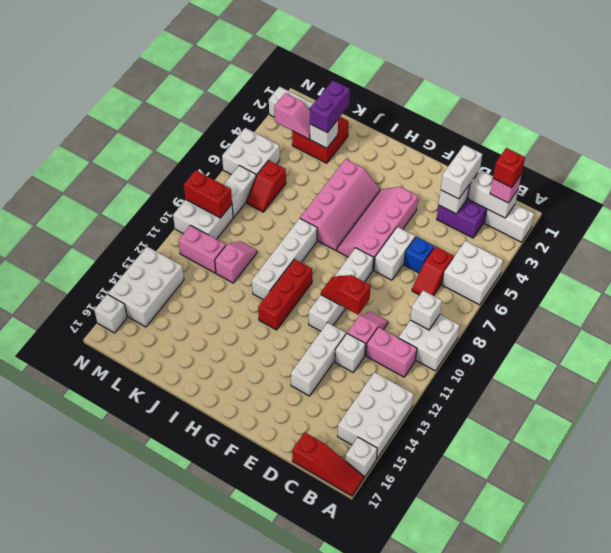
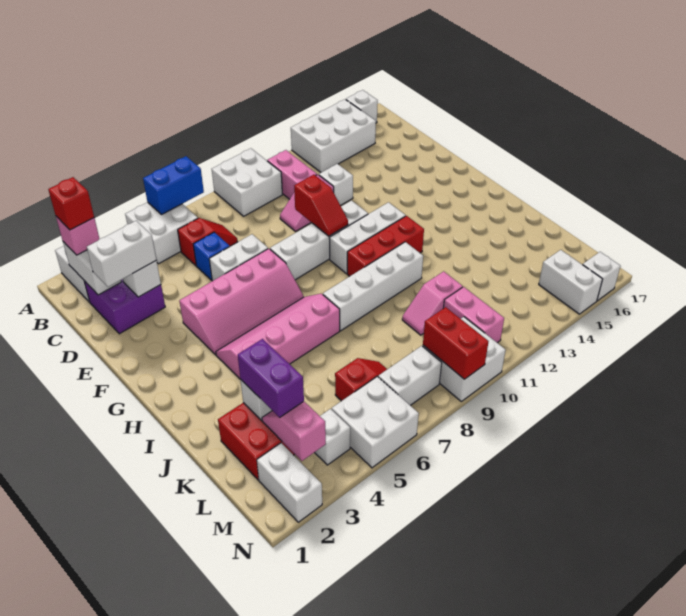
none -> blue 1x2 brick [143,156,204,215]
red 1x3 slope [292,432,364,496] -> none
white 1x1 brick [410,291,442,330] -> white 1x1 brick moved to [314,409,350,465]
white 1x3 brick [291,323,346,396] -> white 1x3 brick moved to [329,202,406,273]
purple 1x2 brick [310,80,350,133] -> purple 1x2 brick turned to [238,339,304,417]
white 2x3 brick [108,247,184,327] -> white 1x2 brick [539,250,603,314]

